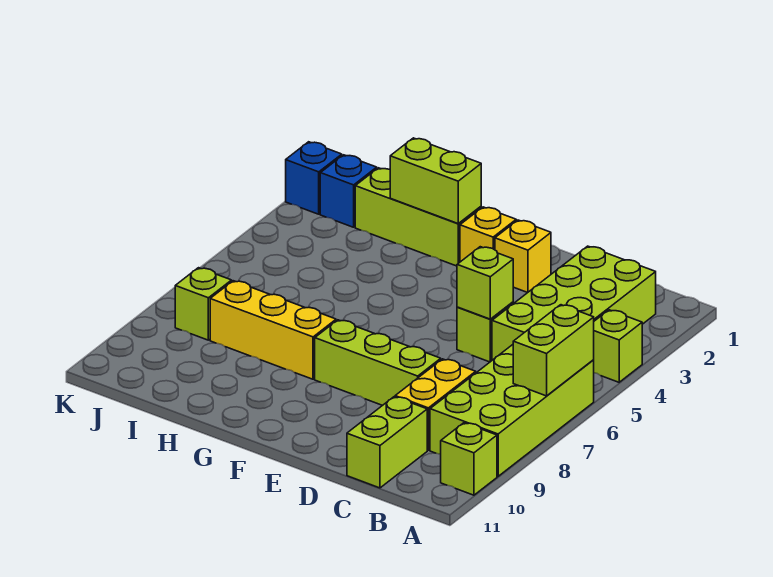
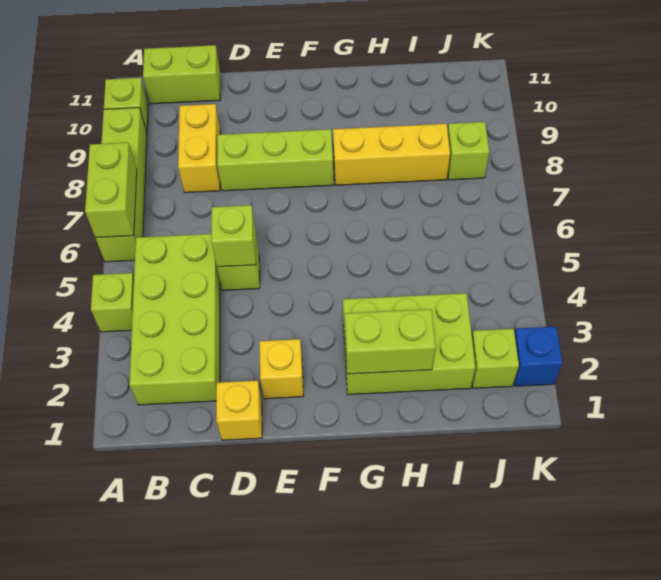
lime 2x4 brick [430,345,594,476] -> lime 1x4 brick [96,108,147,262]
lime 1x2 brick [347,397,427,488] -> lime 1x2 brick turned to [143,45,220,104]
yellow 1x1 brick [460,207,516,262] -> yellow 1x1 brick moved to [216,381,262,440]
lime 1x3 brick [355,168,481,266] -> lime 2x3 brick [343,293,475,395]
blue 1x1 brick [320,155,377,227] -> lime 1x1 brick [472,329,519,388]

